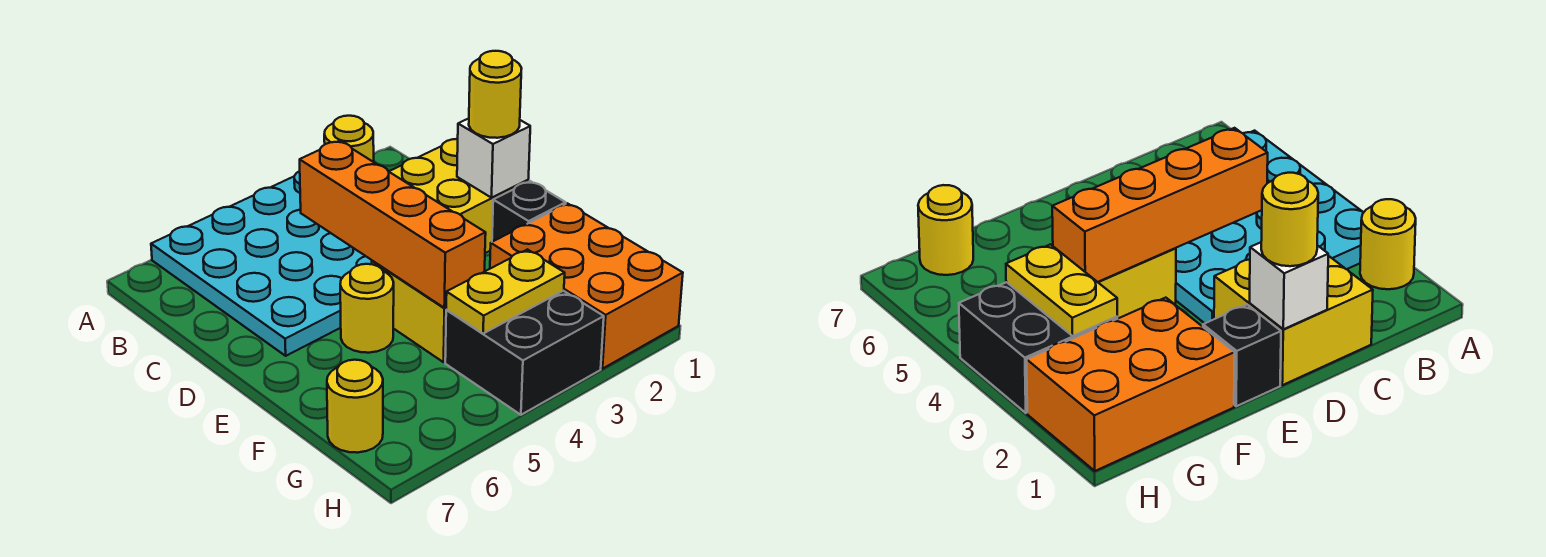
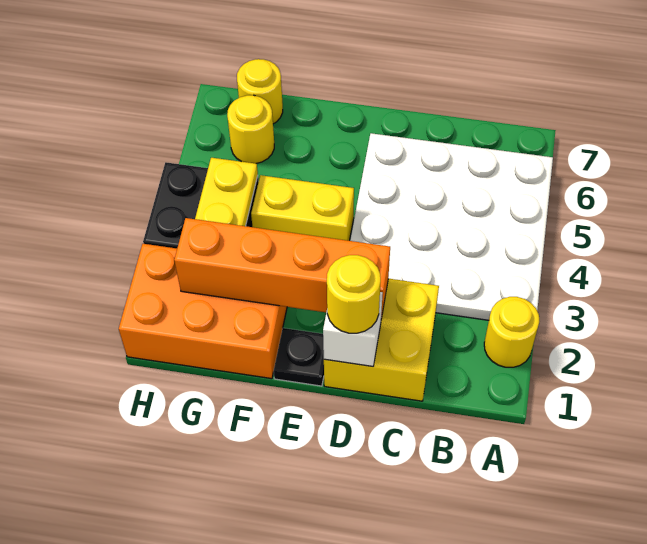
cyan 4x4 plate [151,171,372,356] -> white 4x4 plate [350,133,553,320]
orange 1x4 brick [300,141,486,308] -> orange 1x4 brick moved to [174,218,390,319]
black 1x1 brick [492,181,566,242] -> black 1x1 plate [274,328,324,386]
yellow 1x1 round brick [340,264,394,353] -> yellow 1x1 round brick moved to [227,95,274,164]

